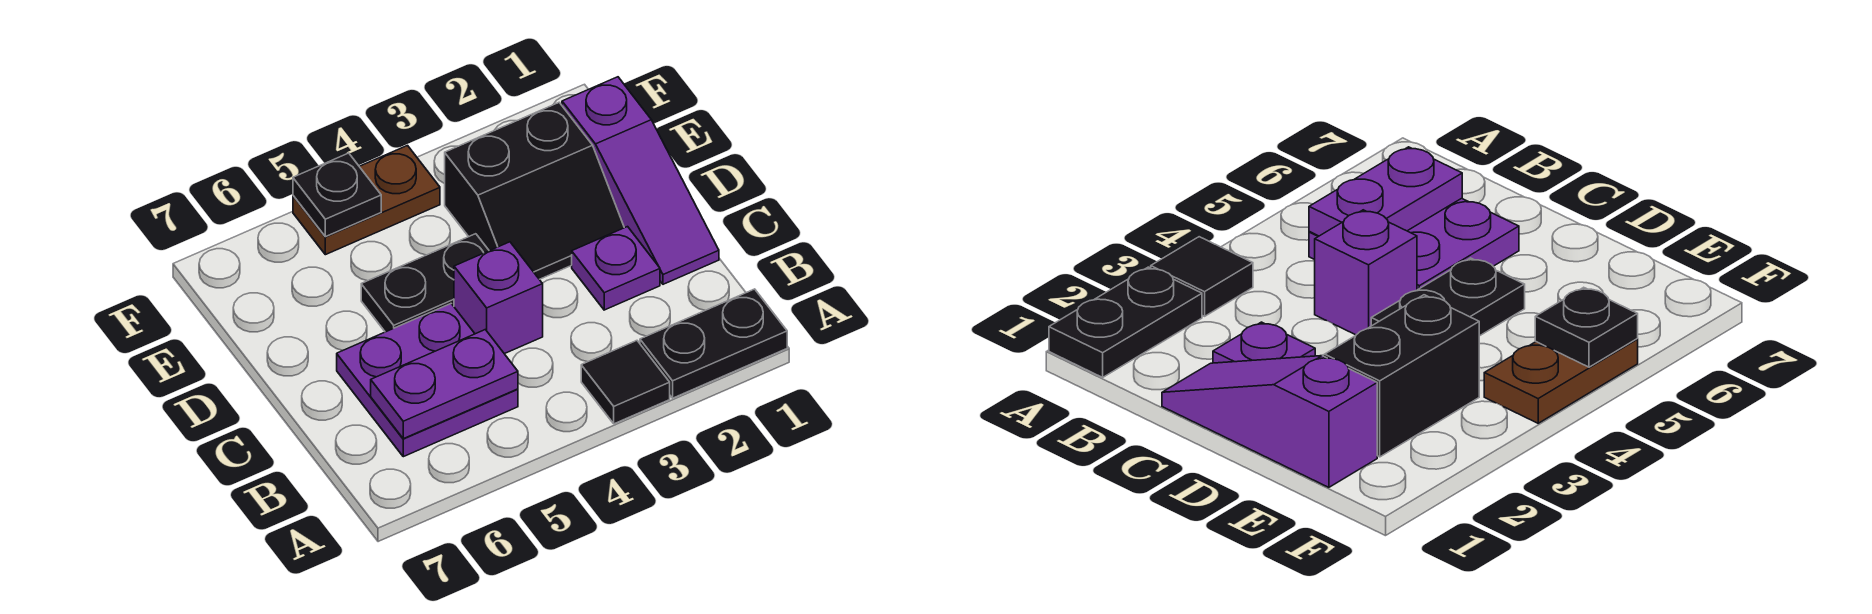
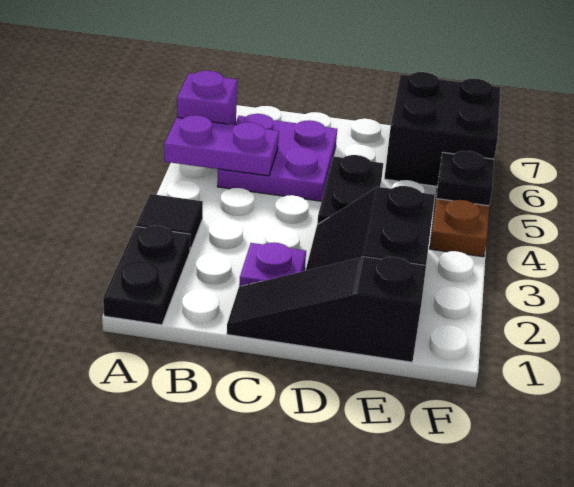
purple 1x2 plate [371,330,518,439] -> purple 1x2 plate turned to [164,115,279,176]
purple 1x3 slope [562,77,719,284] -> black 1x3 slope [227,257,426,362]
purple 1x1 brick [454,242,543,354] -> purple 1x1 brick moved to [177,71,237,125]
none -> black 2x2 brick [384,72,501,186]

